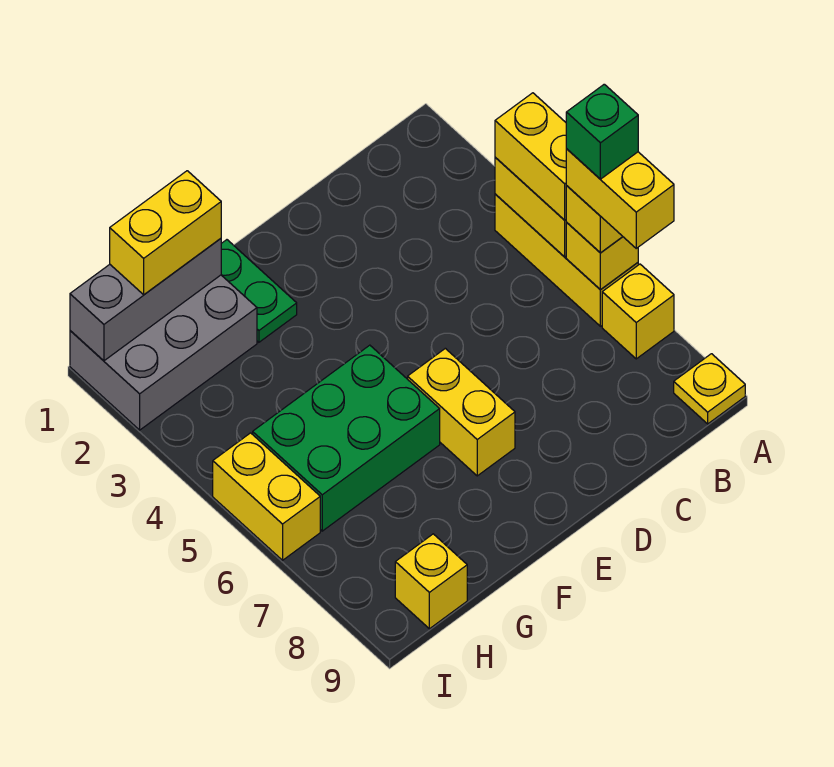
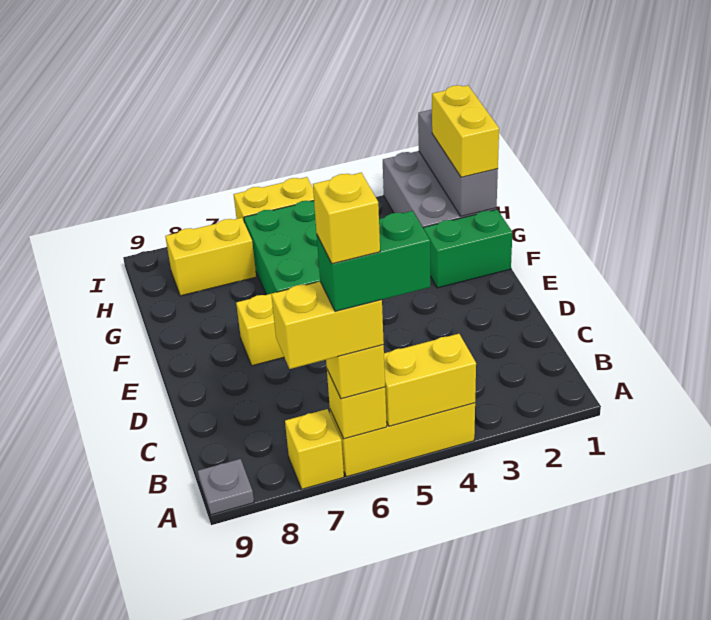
yellow 1x2 brick [495,93,567,220] -> yellow 1x2 brick moved to [165,218,256,296]
green 1x1 brick [566,84,638,179] -> green 1x2 brick [317,211,430,311]
yellow 1x1 plate [674,354,745,424] -> grey 1x1 plate [198,459,254,515]
green 1x2 plate [221,240,297,342] -> green 1x2 brick [423,209,512,288]
yellow 1x1 brick [395,534,467,629] -> yellow 1x1 brick moved to [313,173,380,264]

